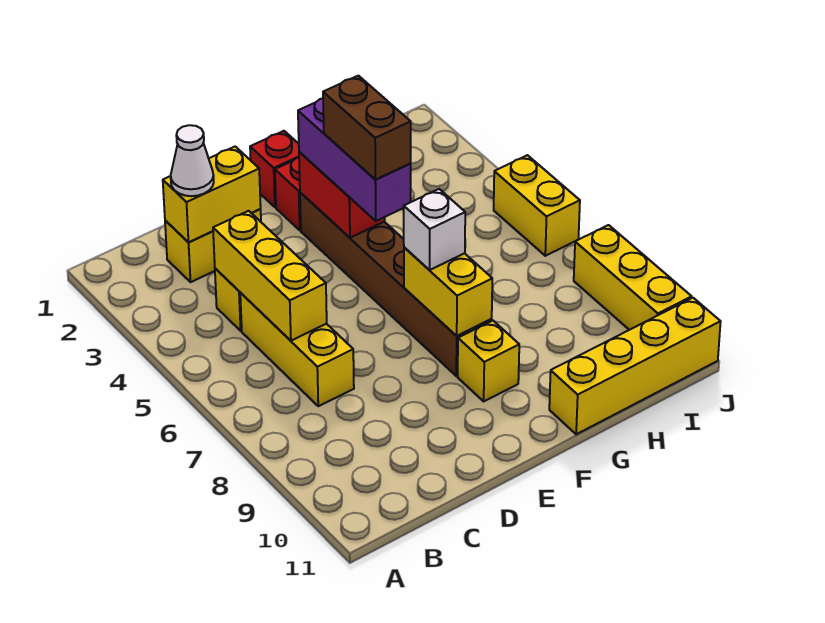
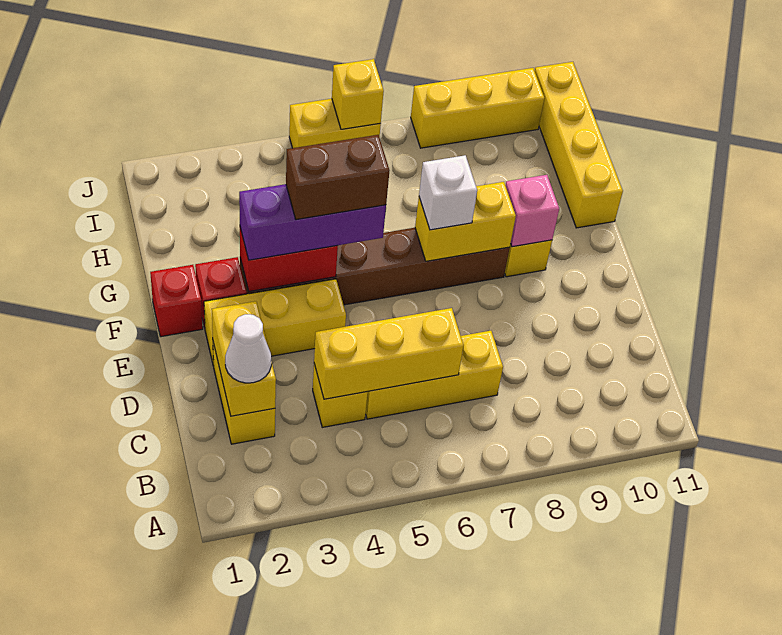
none -> yellow 1x3 brick [204,279,346,366]
none -> pink 1x1 brick [505,175,559,247]
none -> yellow 1x1 brick [332,59,384,129]

